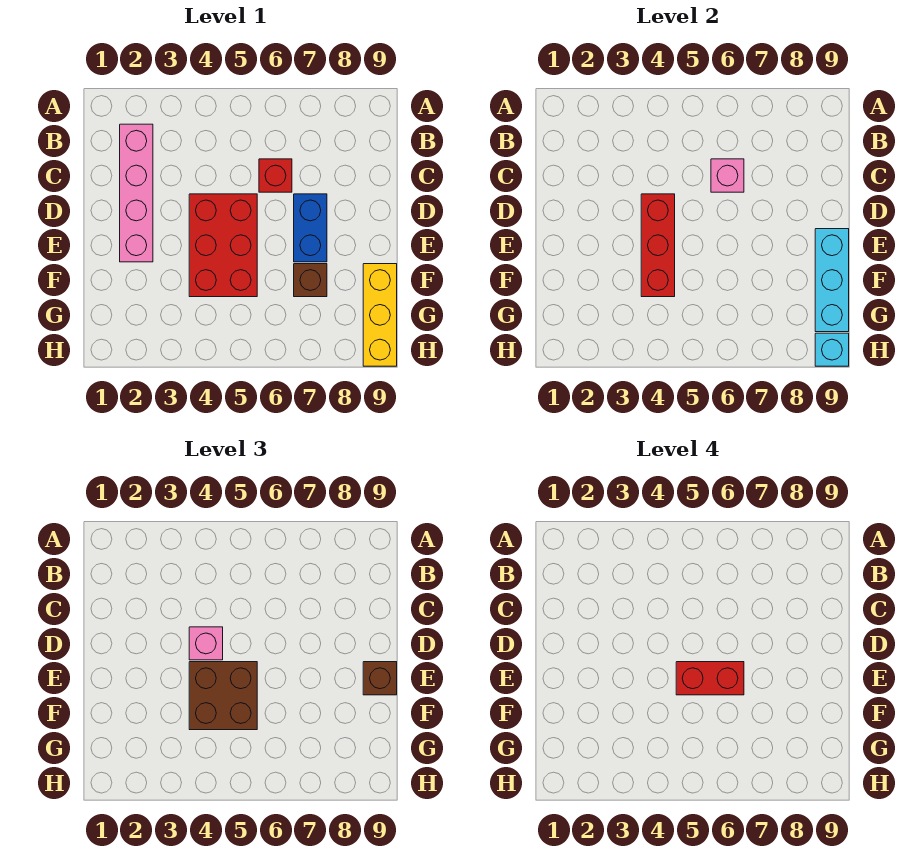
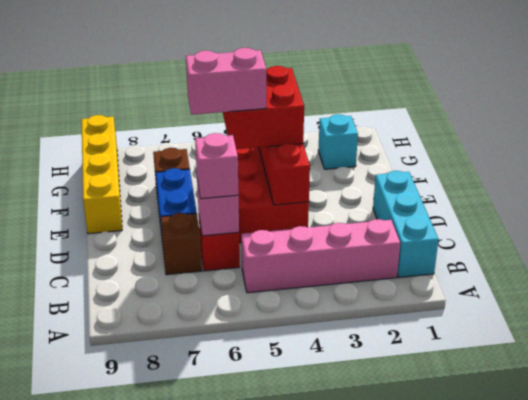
pink 1x4 brick [120,124,153,262] -> pink 1x4 brick turned to [241,219,400,293]
pink 1x1 brick [189,627,223,660] -> pink 1x1 brick moved to [195,133,238,199]
brown 2x2 brick [189,662,257,730] -> red 2x2 brick [223,66,304,149]
red 1x2 brick [676,662,744,695] -> pink 1x2 brick [186,48,266,115]
cyan 1x3 brick [815,229,849,332] -> cyan 1x3 brick moved to [373,171,439,278]
brown 1x1 brick [363,662,397,695] -> brown 1x1 brick moved to [161,213,202,275]
yellow 1x3 brick [363,264,397,366] -> yellow 1x4 brick [81,115,122,234]
cyan 1x1 brick [815,333,849,366] -> cyan 1x1 brick moved to [318,114,358,169]

